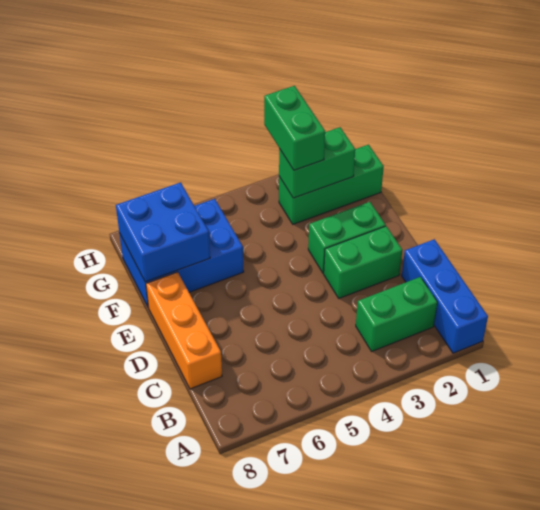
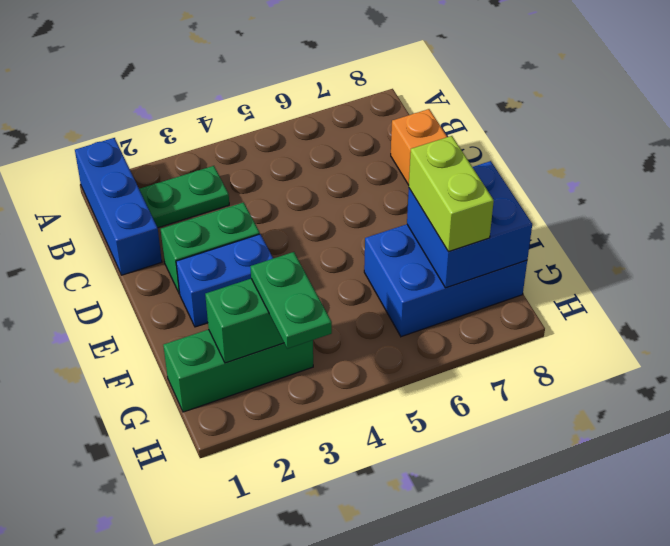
green 1x2 brick [356,277,437,351] -> green 1x2 plate [139,166,229,228]
green 1x2 brick [308,202,386,273] -> blue 1x2 brick [176,234,273,327]
none -> lime 1x2 brick [409,136,494,252]
green 1x2 brick [264,86,325,170] -> green 1x2 plate [250,252,332,349]

